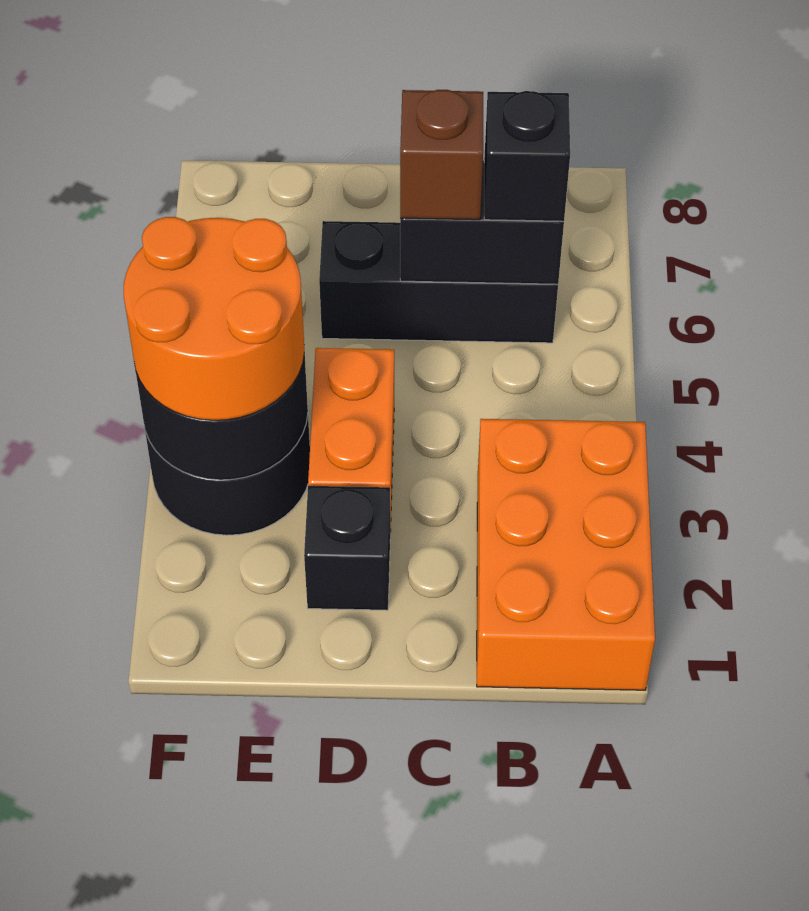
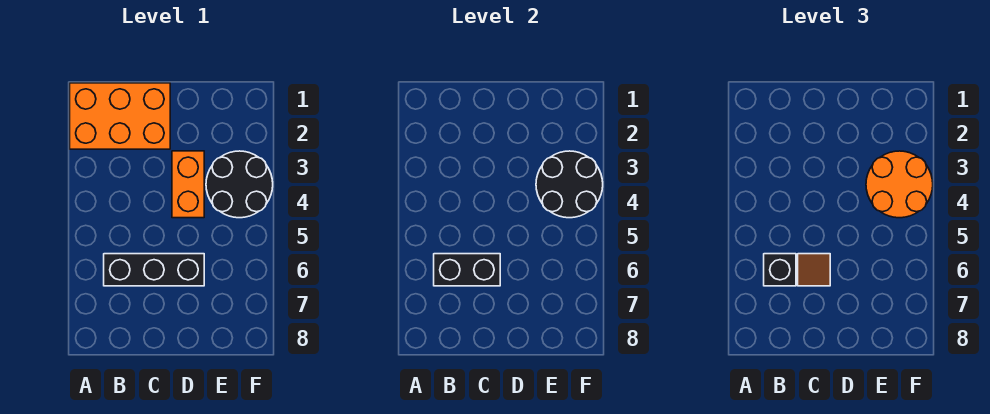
orange 2x3 brick [477,419,655,690] -> orange 2x3 brick turned to [70,83,170,149]
brown 1x1 brick [400,90,483,220] -> brown 1x1 tile [798,254,830,286]
black 1x1 brick [304,486,390,610] -> none

